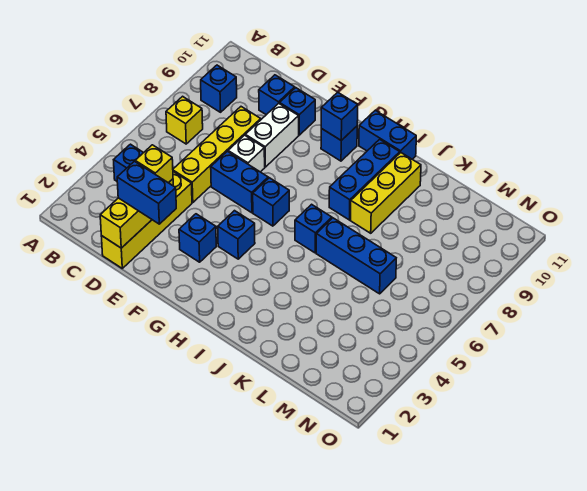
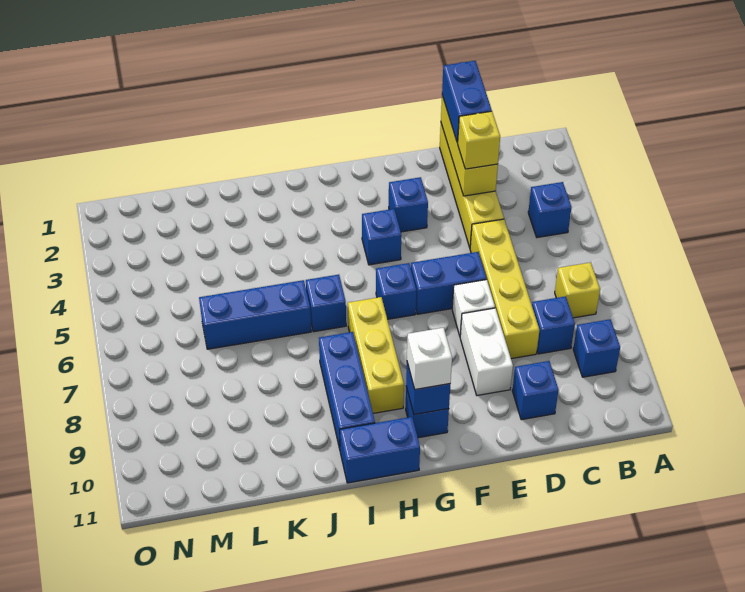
blue 1x2 brick [117,161,176,224] -> blue 1x2 brick turned to [442,61,492,143]
blue 1x1 brick [280,88,315,135] -> blue 1x1 brick moved to [532,296,575,354]
none -> white 1x1 brick [407,328,452,389]
yellow 1x3 brick [351,153,421,233] -> yellow 1x3 brick moved to [348,297,404,413]

